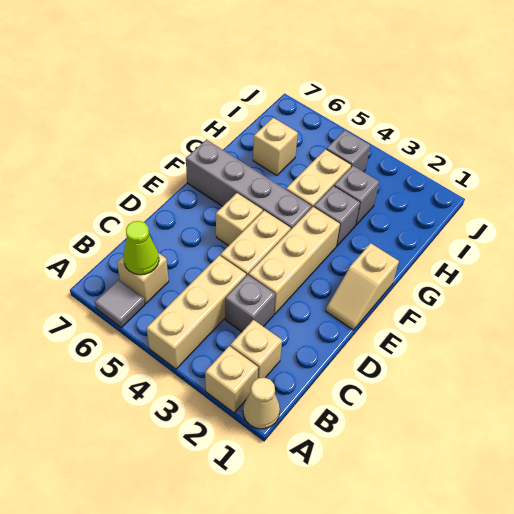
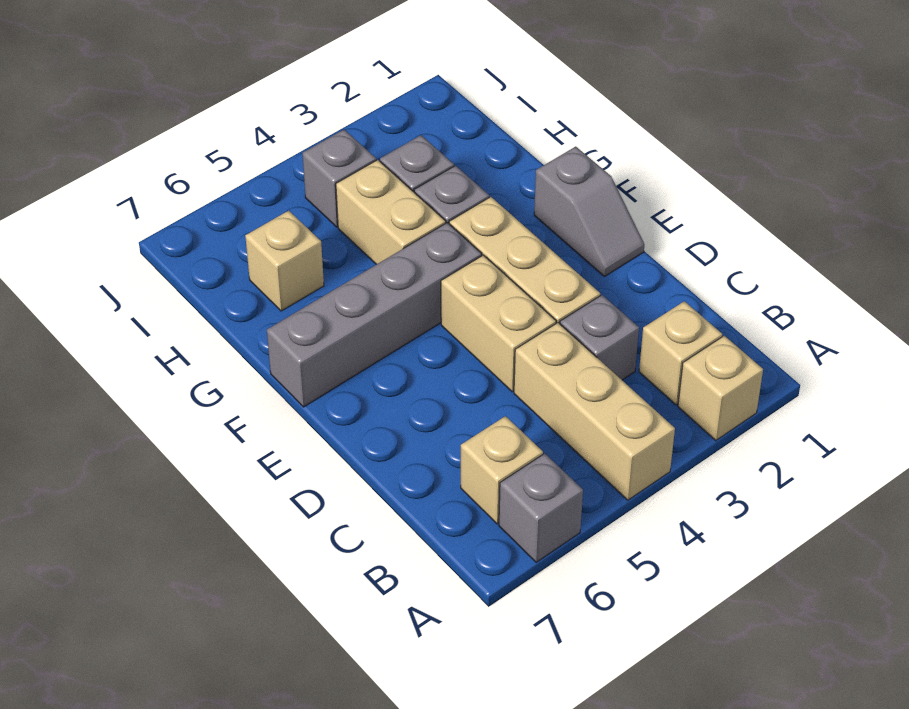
tan 1x1 cone [243,378,280,429] -> none
grey 1x1 tile [95,279,145,328] -> grey 1x1 brick [499,453,583,562]
lime 1x1 cone [123,221,159,275] -> none
tan 1x2 slope [326,243,399,330] -> grey 1x2 slope [534,147,645,277]
tan 1x1 brick [216,193,263,246] -> none

